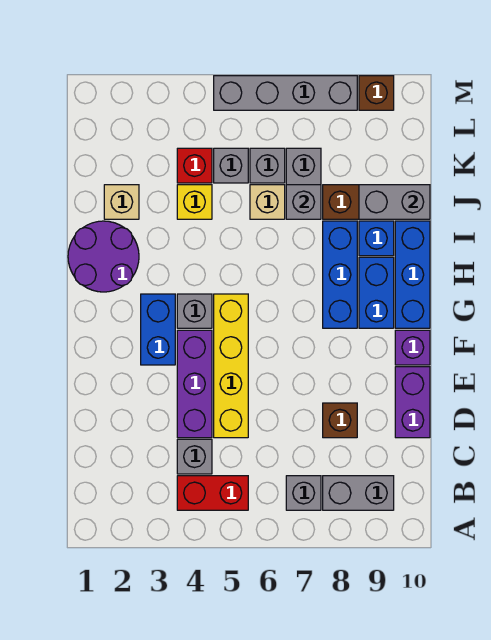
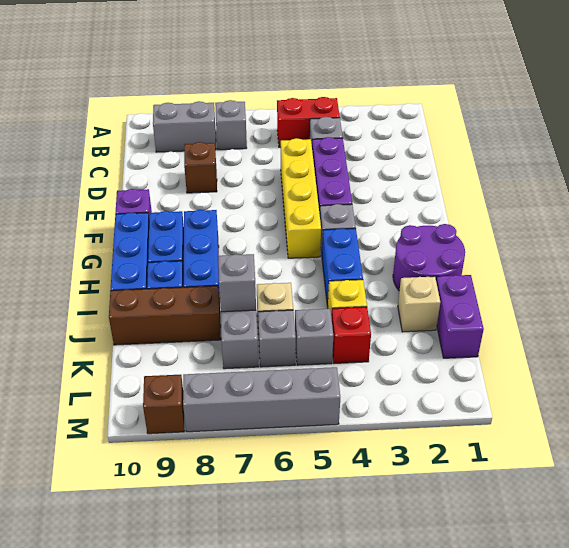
purple 1x2 brick [395,367,430,438] -> purple 1x2 brick moved to [436,275,484,358]
blue 1x2 brick [141,294,175,365] -> blue 1x2 brick moved to [322,228,363,307]
grey 1x2 brick [359,185,430,219] -> none

